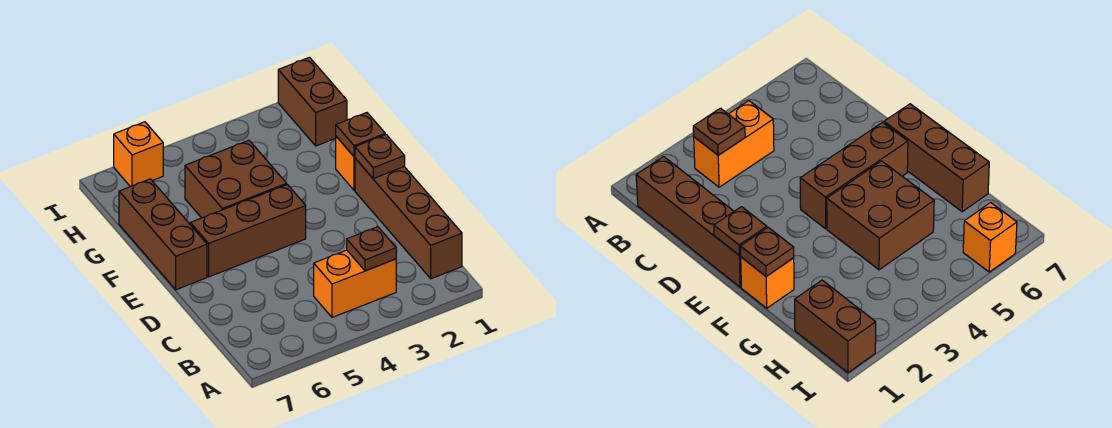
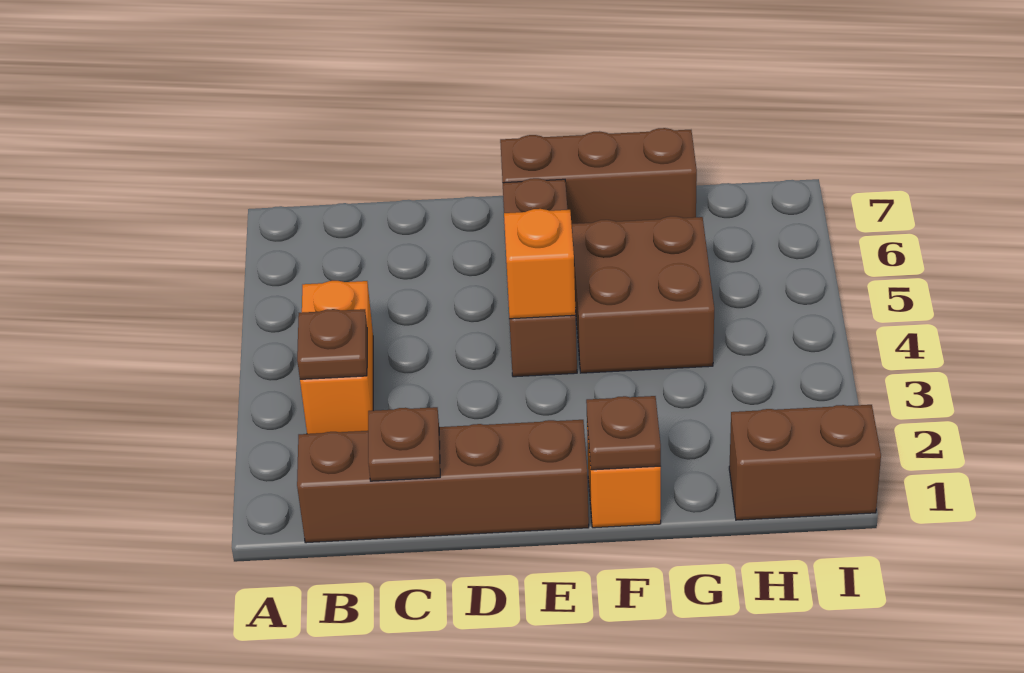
brown 1x1 plate [355,135,405,178] -> brown 1x1 plate moved to [368,407,440,481]
orange 1x1 brick [114,122,163,187] -> orange 1x1 brick moved to [504,209,576,319]

